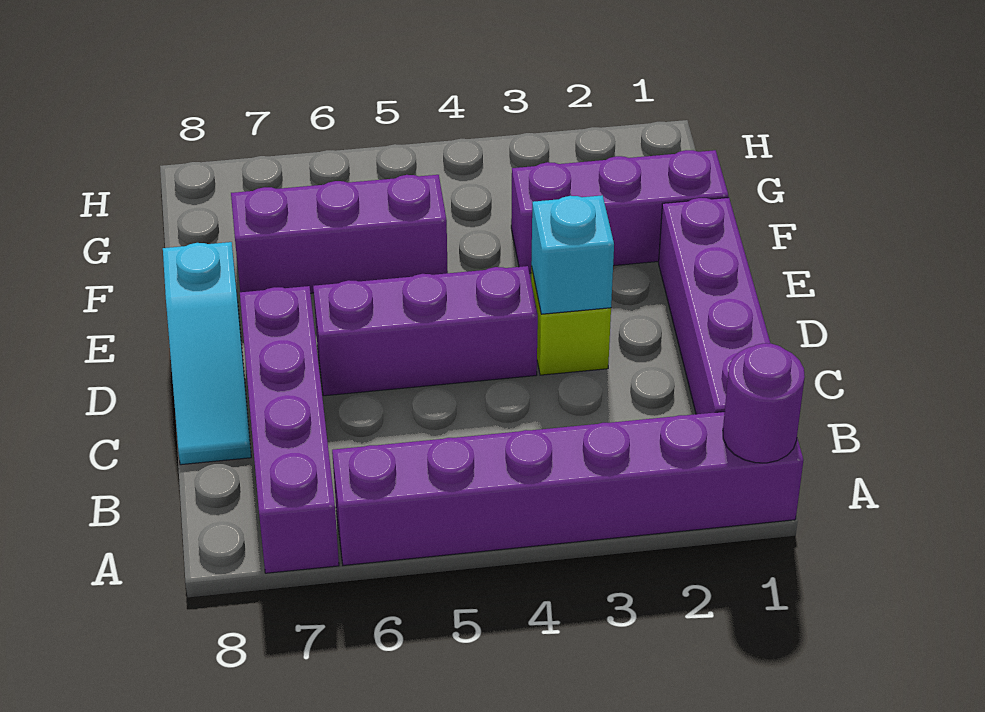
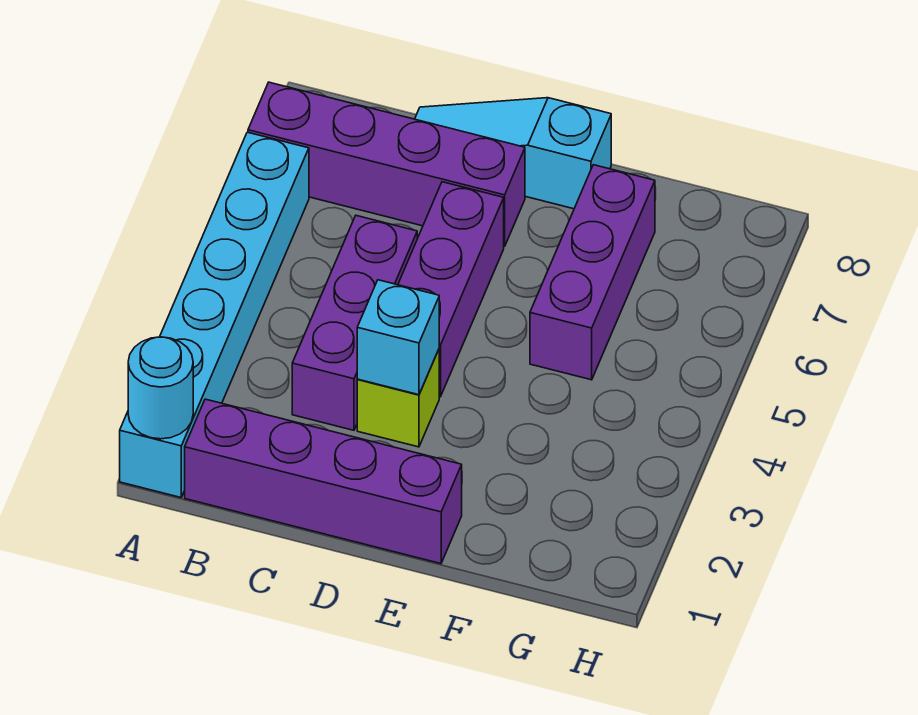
purple 1x6 brick [332,412,804,565] -> cyan 1x6 brick [120,132,309,497]
purple 1x1 round brick [723,343,805,463] -> cyan 1x1 round brick [128,337,193,439]
purple 1x3 brick [511,150,728,273] -> purple 1x3 brick moved to [292,216,417,430]

